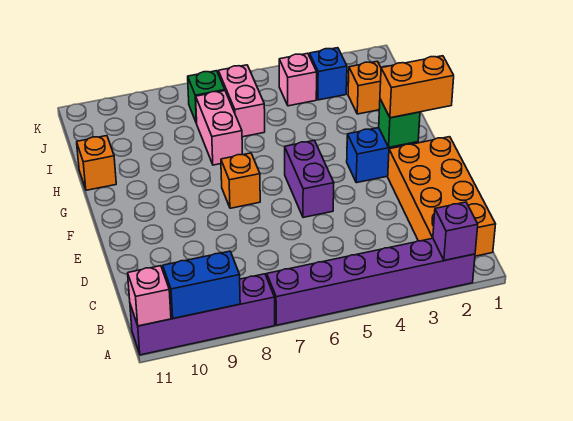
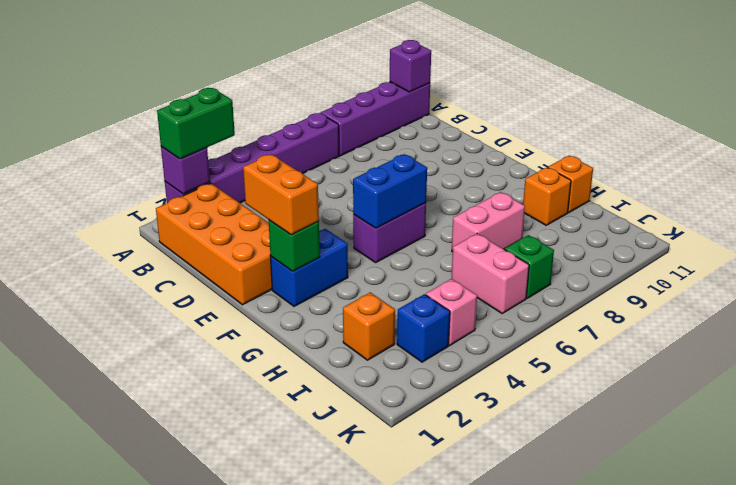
none -> green 1x2 brick [157,88,235,159]
blue 1x2 brick [163,251,240,318] -> blue 1x2 brick moved to [353,154,427,228]
pink 1x1 brick [128,266,171,326] -> purple 1x1 brick [390,40,431,92]
purple 1x2 brick [285,140,334,218] -> purple 1x2 brick turned to [353,203,426,263]
orange 1x2 brick [380,56,454,118] -> orange 1x2 brick turned to [243,154,319,235]
orange 1x1 brick [221,153,260,208] -> orange 1x1 brick moved to [523,168,571,225]
pink 1x2 brick [196,91,242,165] -> pink 1x2 brick turned to [452,192,525,252]

